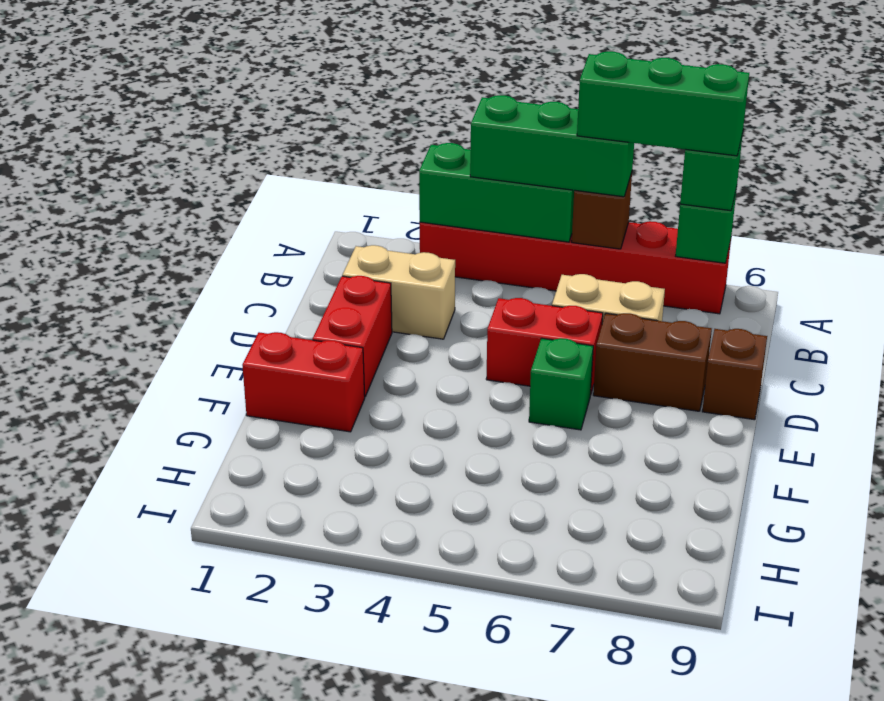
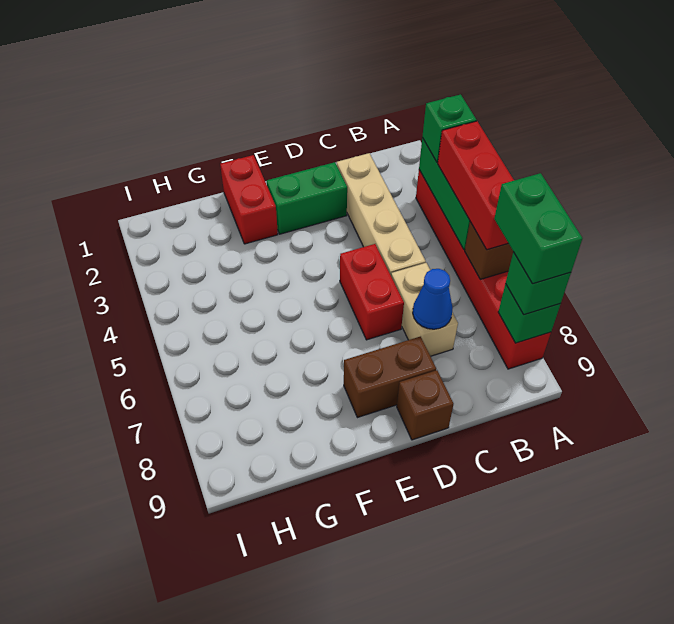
green 1x3 brick [470,95,634,197] -> red 1x3 brick [438,121,514,250]
green 1x3 brick [577,51,749,156] -> green 1x2 brick [494,173,582,284]
tan 1x2 brick [342,245,455,339] -> tan 1x4 brick [337,153,426,275]
none -> blue 1x1 cone [413,269,453,329]
red 1x2 brick [313,276,392,396] -> green 1x2 brick [267,162,347,234]
brown 1x2 brick [593,313,712,411] -> brown 1x2 brick turned to [344,337,436,418]
green 1x1 brick [529,338,593,430] -> green 1x1 brick moved to [422,94,476,162]

